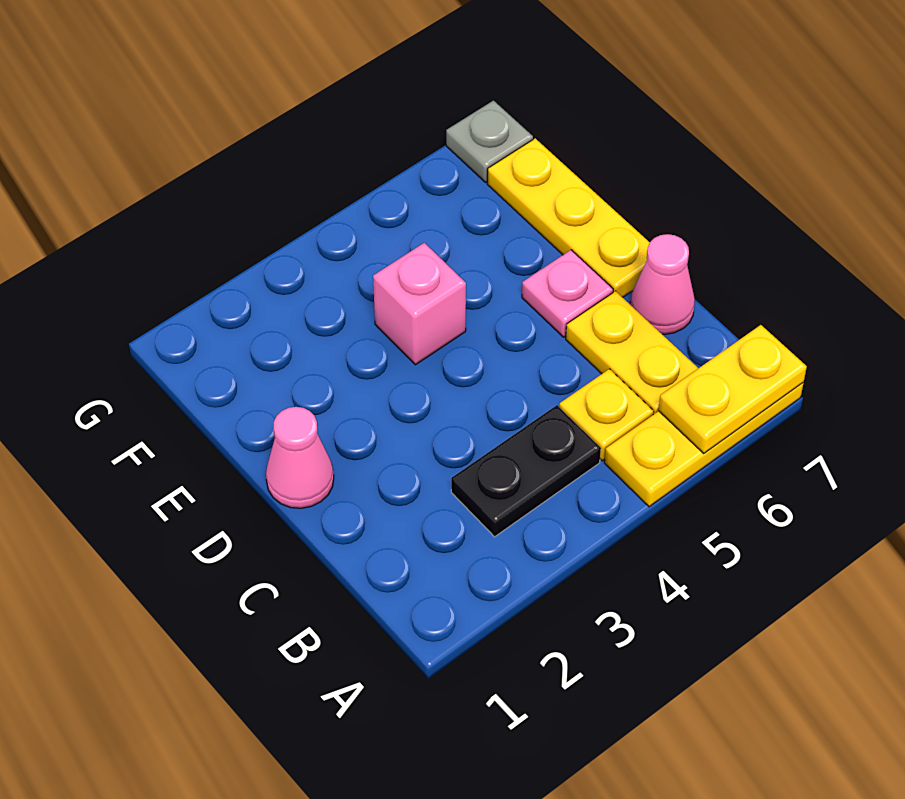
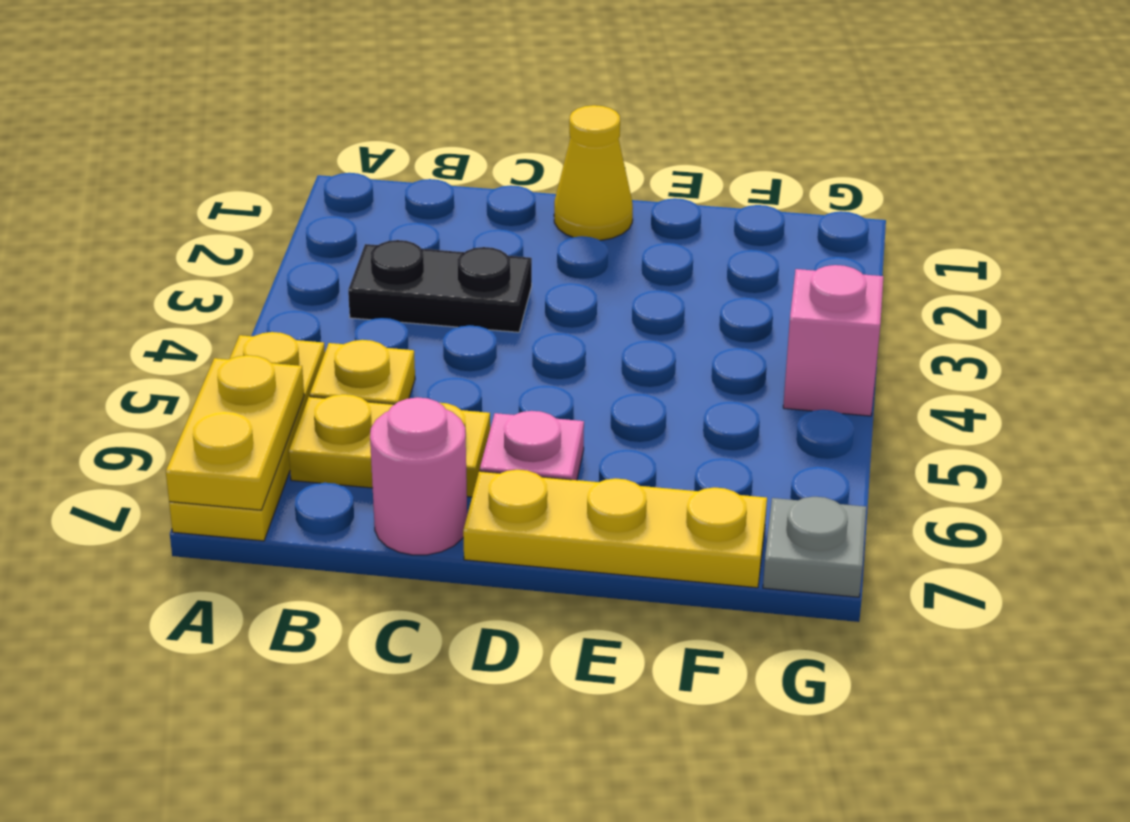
black 1x2 plate [451,405,601,537] -> black 1x2 plate turned to [348,240,532,332]
pink 1x1 cone [630,234,695,334] -> pink 1x1 round brick [370,397,467,555]
pink 1x1 cone [266,407,334,508] -> yellow 1x1 cone [554,105,633,240]
pink 1x1 brick [373,243,466,365] -> pink 1x1 brick moved to [783,265,883,416]

